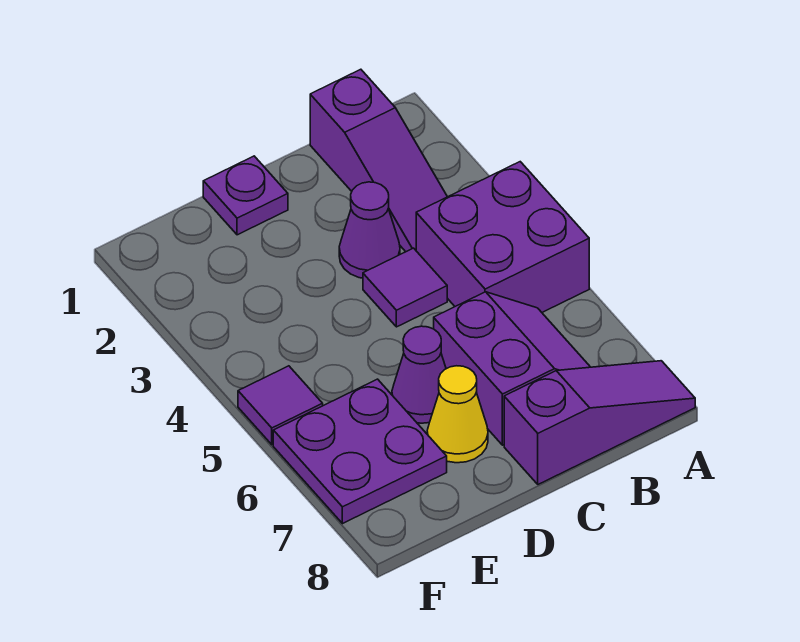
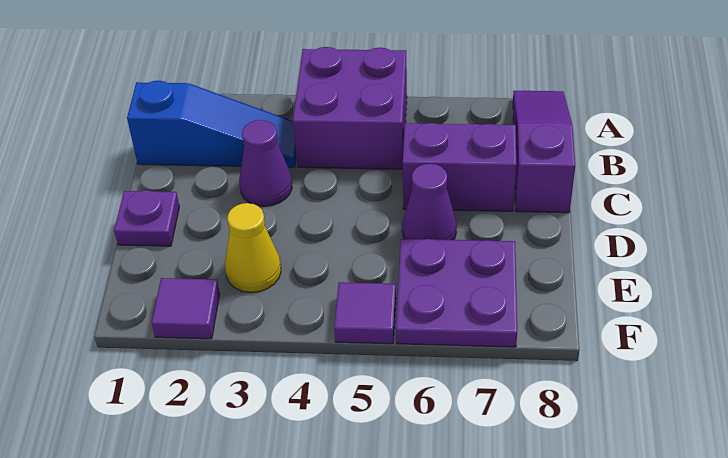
purple 1x3 slope [310,69,447,252] -> blue 1x3 slope [127,81,296,167]
purple 1x1 tile [363,248,447,327] -> purple 1x1 tile moved to [152,278,220,339]
yellow 1x1 cone [427,366,488,463] -> yellow 1x1 cone moved to [225,203,281,293]

